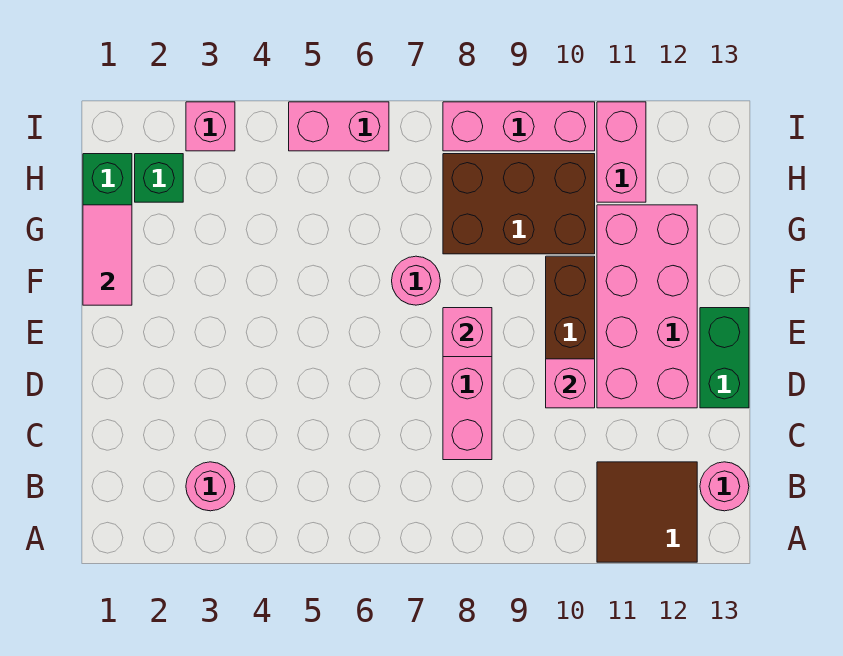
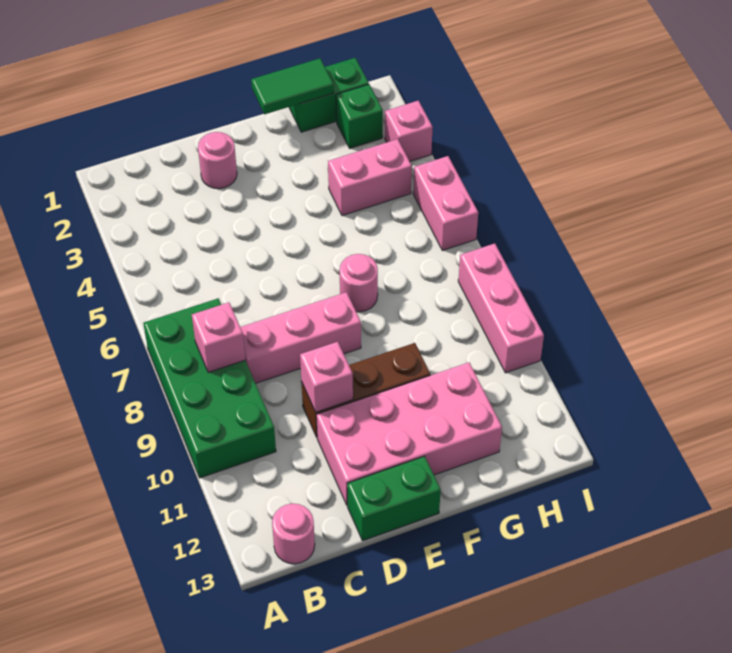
none -> green 2x4 brick [143,298,276,478]
brown 2x2 tile [597,462,697,562] -> none
pink 1x1 round brick [186,462,235,511] -> pink 1x1 round brick moved to [198,132,237,189]
pink 1x1 brick [443,308,492,357] -> pink 1x1 brick moved to [192,302,245,372]
pink 1x2 tile [83,205,132,305] -> green 1x2 tile [251,58,334,114]
brown 2x3 brick [443,154,595,254] -> none
pink 1x2 brick [597,102,646,202] -> pink 1x2 brick moved to [328,139,412,216]

